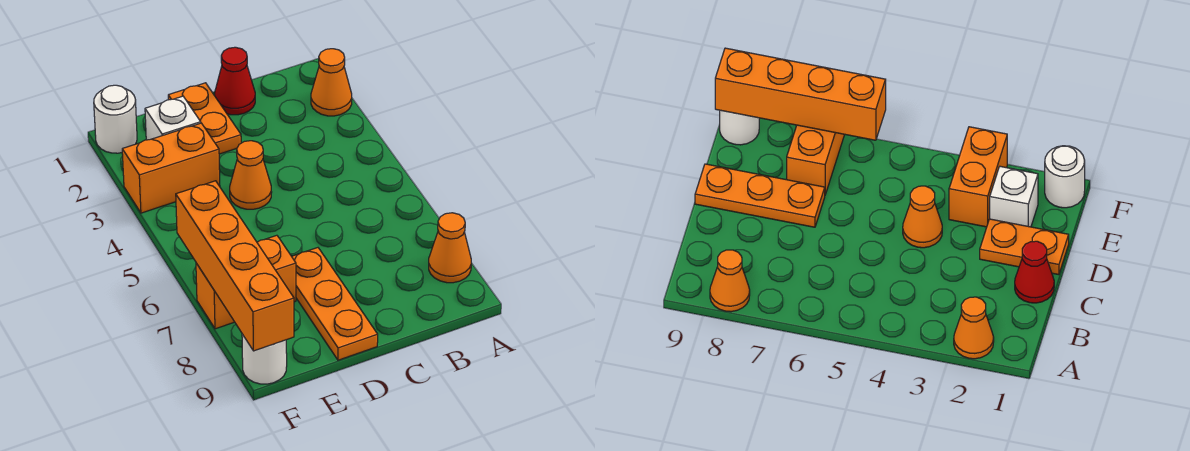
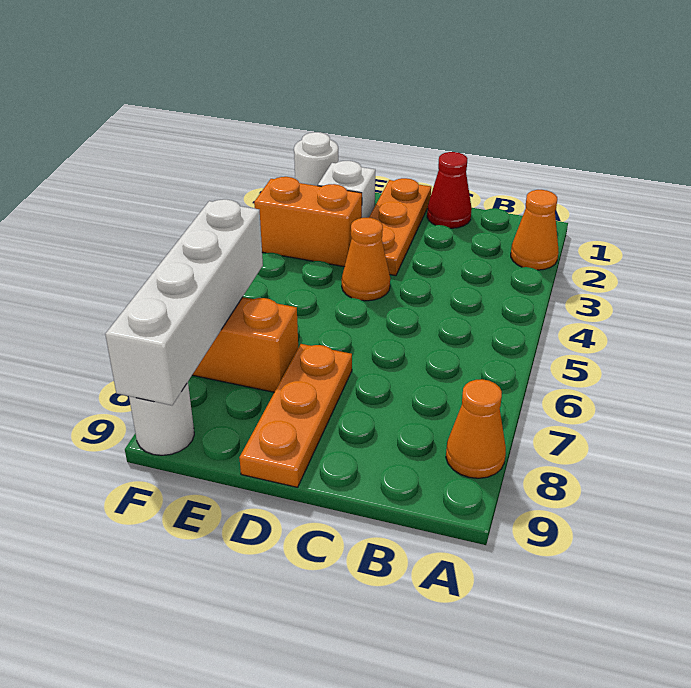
orange 1x2 plate [168,83,241,154] -> orange 1x3 plate [369,178,431,276]
orange 1x4 brick [176,181,294,351] -> white 1x4 brick [105,199,263,405]

